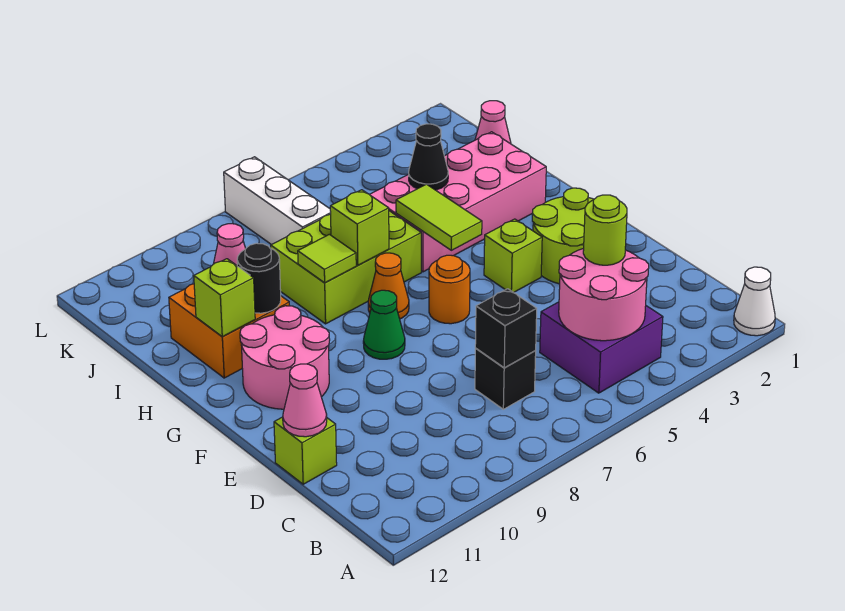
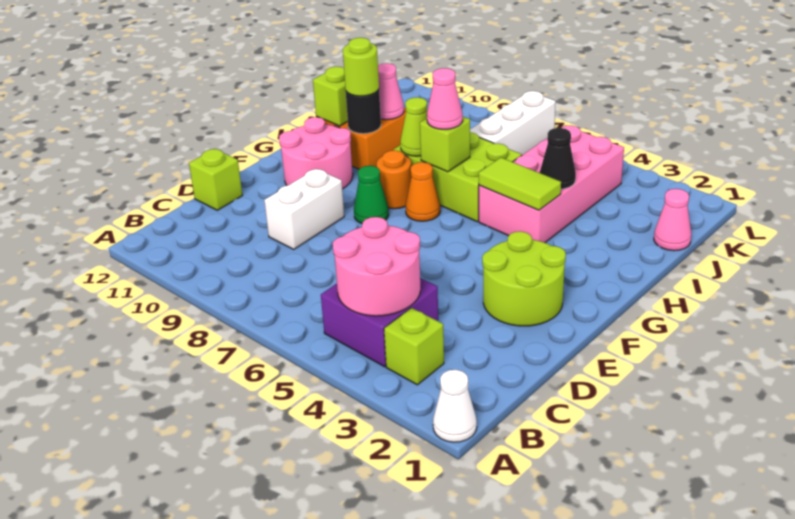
lime 1x1 round brick [583,195,627,265] -> lime 1x1 round brick moved to [343,38,379,96]
black 1x1 brick [475,349,536,409] -> none
black 1x1 brick [475,289,537,368] -> none
none -> white 1x2 brick [264,169,344,249]
pink 1x1 cone [283,364,327,437] -> pink 1x1 cone moved to [427,68,463,129]
lime 1x1 brick [484,219,542,293] -> lime 1x1 brick moved to [384,308,444,385]
orange 1x1 round brick [429,255,470,324] -> orange 1x1 round brick moved to [377,150,411,209]
lime 1x2 tile [396,184,482,250] -> lime 1x2 tile turned to [479,158,561,210]
pink 2x4 brick [370,132,546,272] -> pink 2x4 brick turned to [479,126,624,243]
lime 1x1 tile [298,234,356,283] -> lime 1x1 cone [400,97,427,156]

